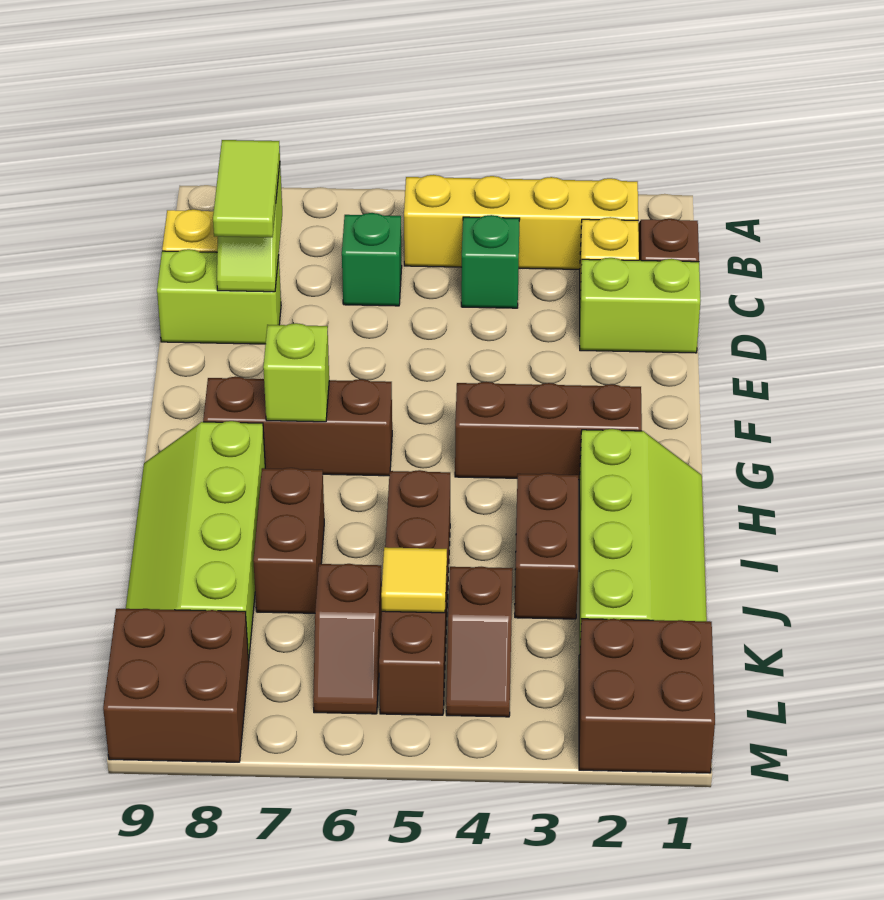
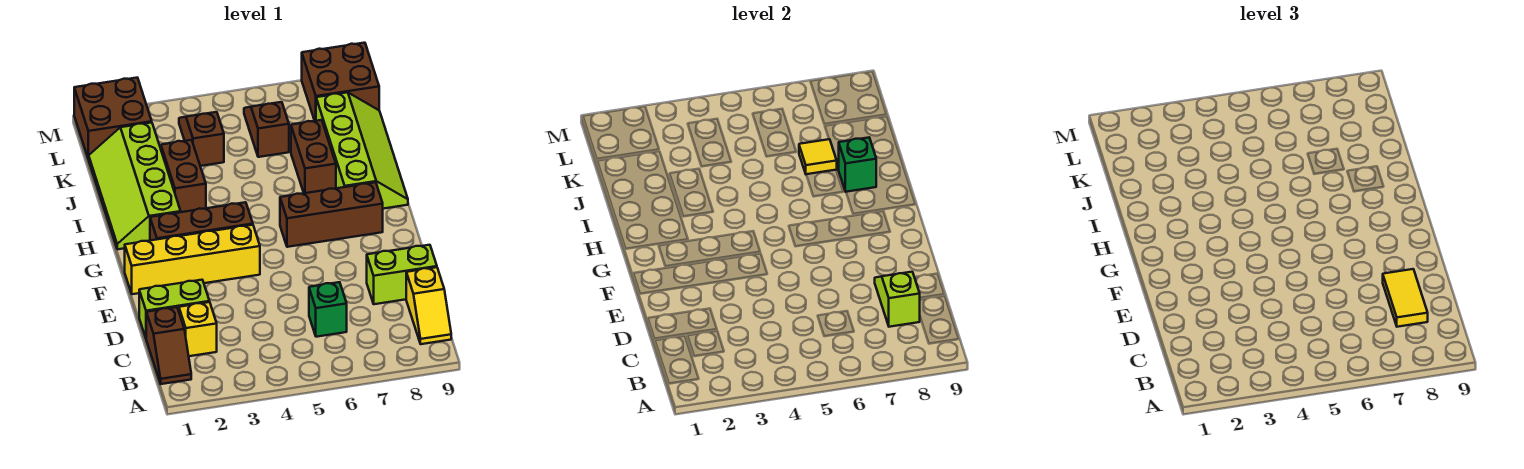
yellow 1x4 brick [404,175,638,269] -> yellow 1x4 brick moved to [125,225,260,294]
green 1x1 brick [461,215,520,308] -> green 1x1 brick moved to [839,138,876,192]
lime 1x2 tile [213,140,280,237] -> yellow 1x2 tile [1383,269,1428,327]
lime 1x1 brick [263,323,329,422] -> none
brown 1x4 brick [379,470,450,715] -> none
yellow 1x1 tile [381,547,447,613] -> yellow 1x1 tile moved to [799,139,837,174]

